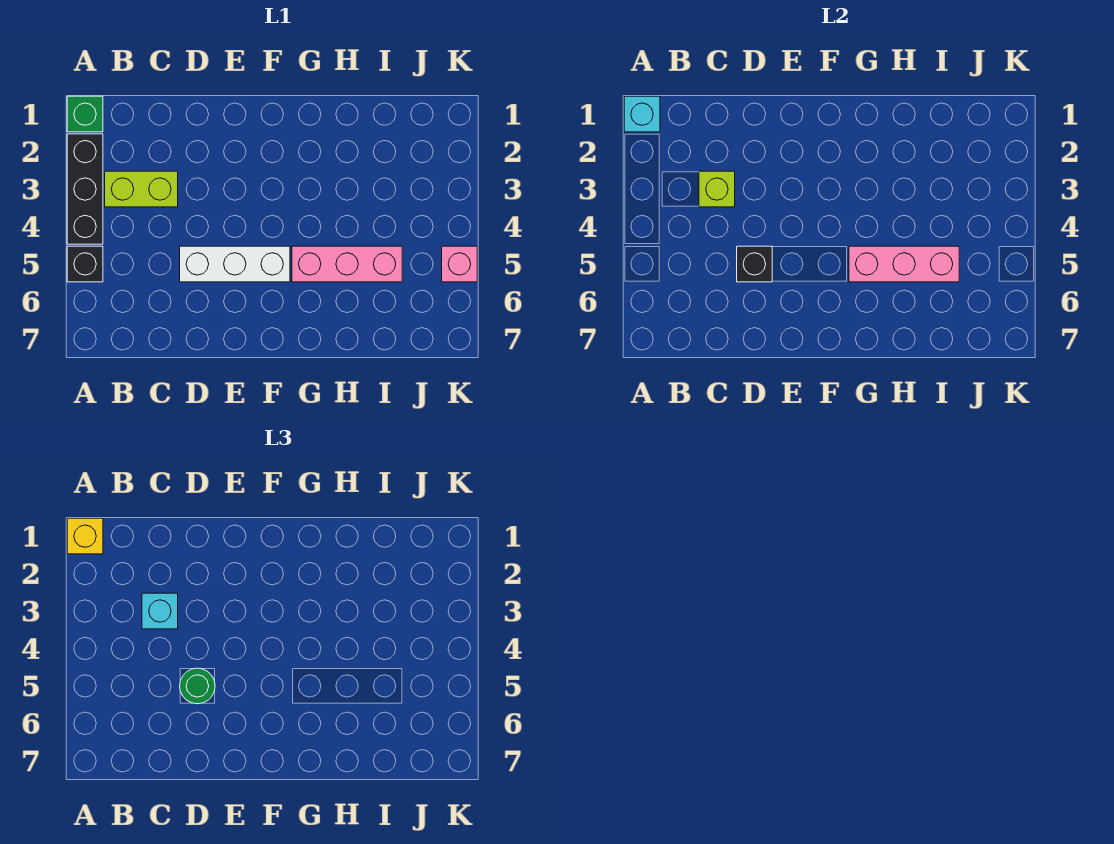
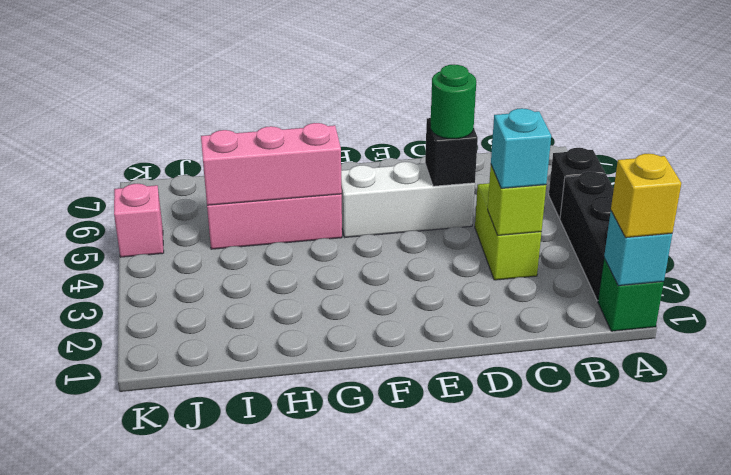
lime 1x2 brick [105,171,178,207] -> lime 1x2 brick turned to [475,183,541,280]

